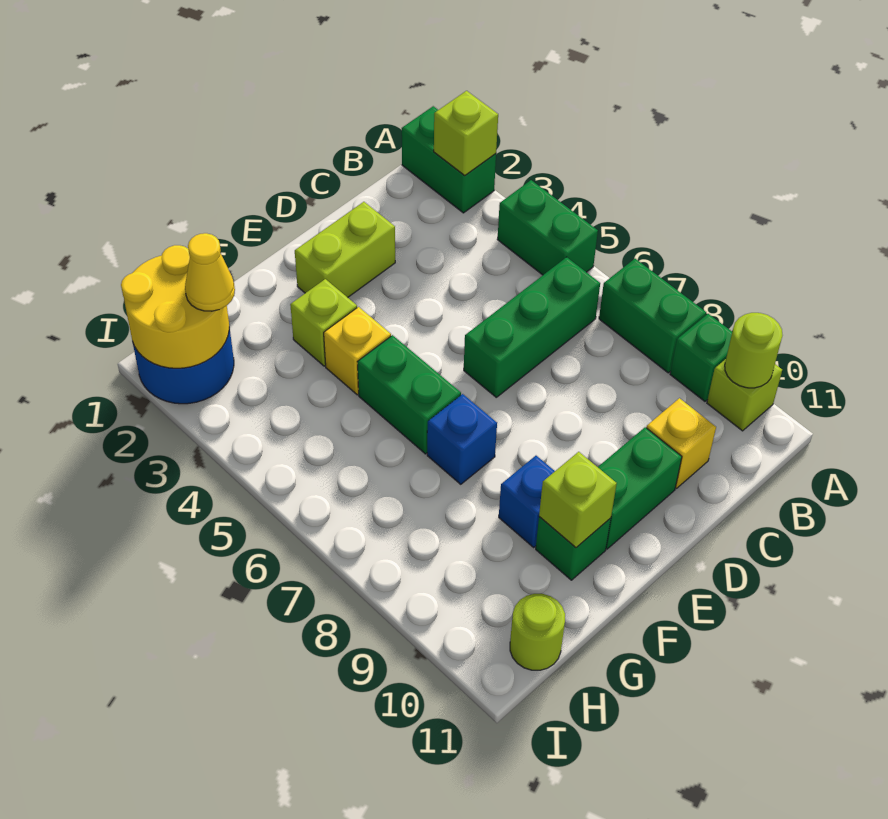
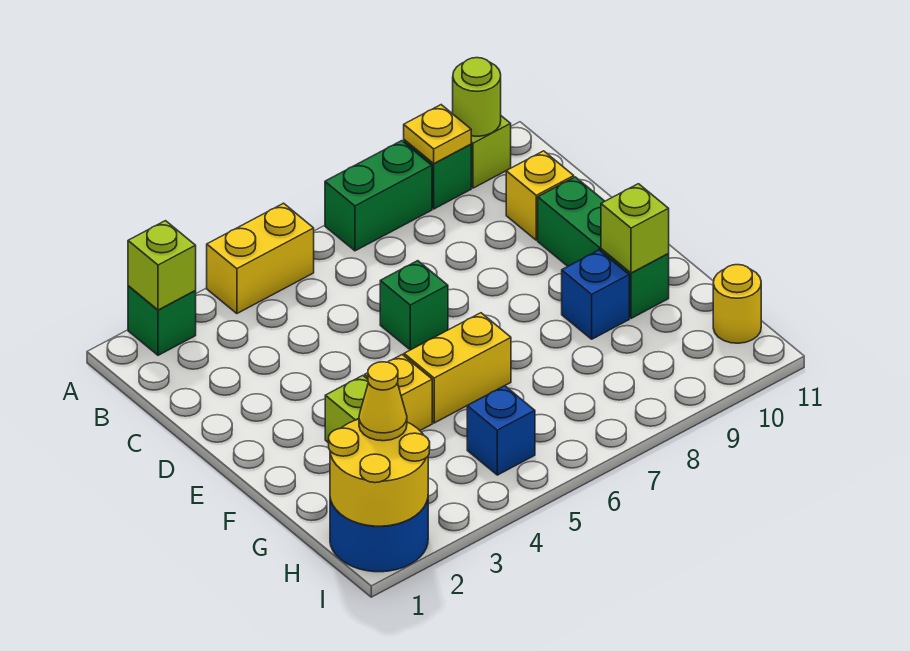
green 1x2 brick [402,106,496,213] -> green 1x1 brick [128,286,196,355]
green 1x2 brick [497,180,598,275] -> yellow 1x2 brick [207,203,314,314]
none -> yellow 1x1 plate [404,105,471,164]
green 1x3 brick [464,257,600,397] -> green 1x1 brick [380,261,448,350]
lime 1x2 brick [295,202,395,297] -> none
green 1x2 brick [358,335,461,454] -> yellow 1x2 brick [404,313,511,423]
blue 1x1 brick [427,394,497,484] -> blue 1x1 brick moved to [467,386,535,475]
lime 1x1 round brick [510,594,565,670] -> yellow 1x1 round brick [713,265,761,343]

